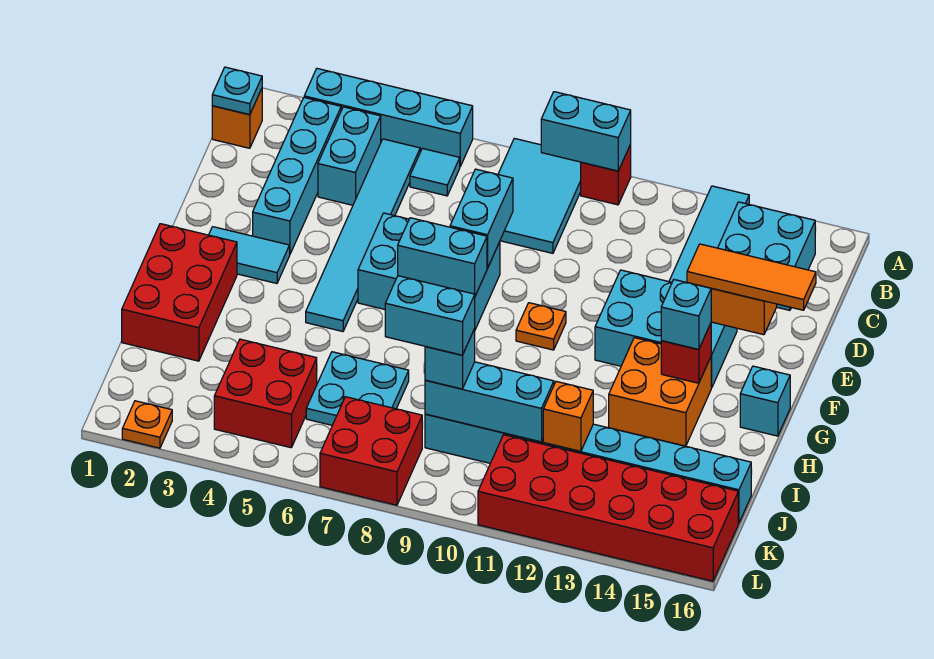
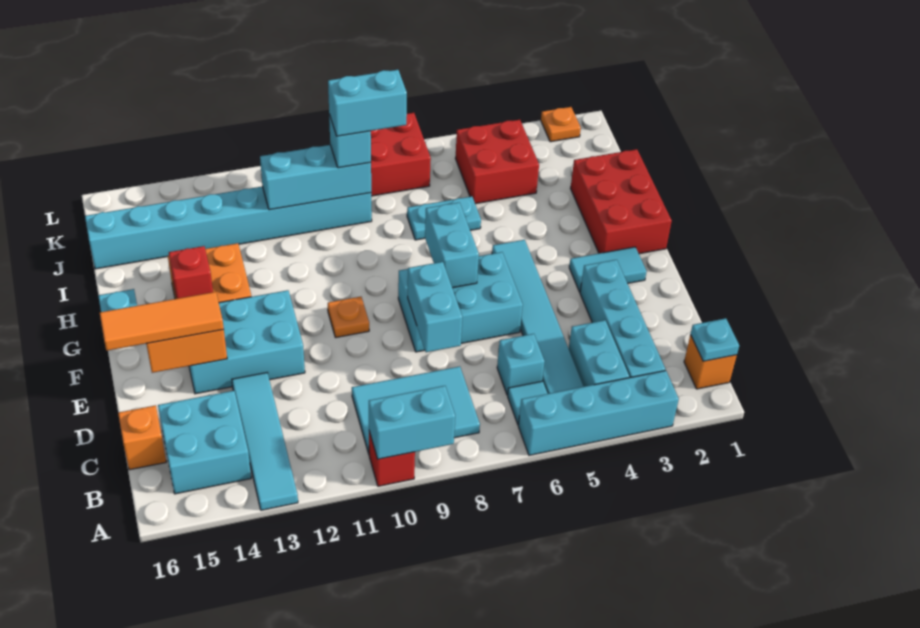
cyan 2x3 tile [498,138,581,253] -> cyan 2x3 tile turned to [352,366,480,454]
cyan 1x2 brick [398,218,487,296] -> cyan 1x2 brick turned to [425,203,479,288]
cyan 1x1 brick [661,280,711,350] -> cyan 1x1 brick moved to [497,334,545,395]
cyan 2x2 plate [306,352,409,425] -> cyan 1x2 plate [407,196,481,240]
orange 1x1 brick [543,381,593,451] -> orange 1x1 brick moved to [118,405,166,470]
red 2x6 brick [478,435,738,581] -> none

